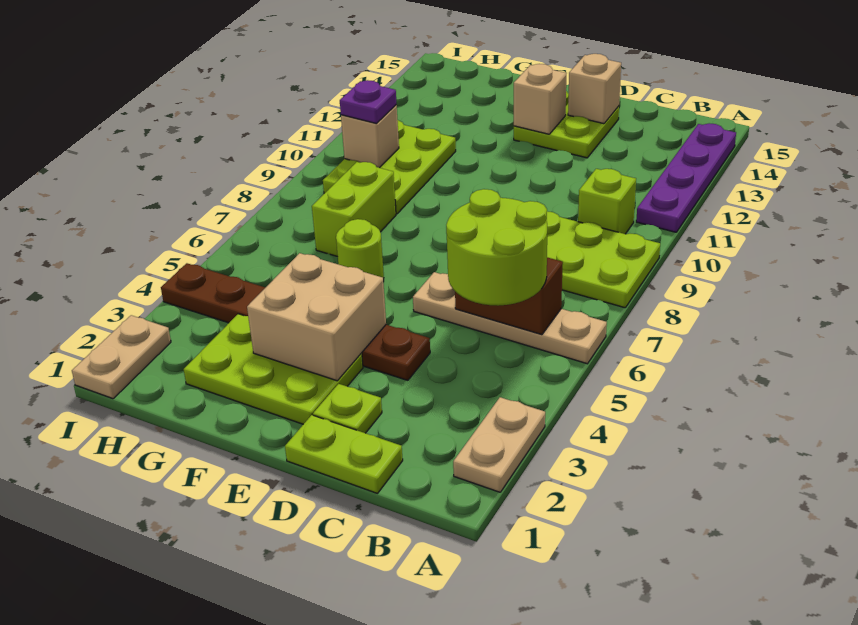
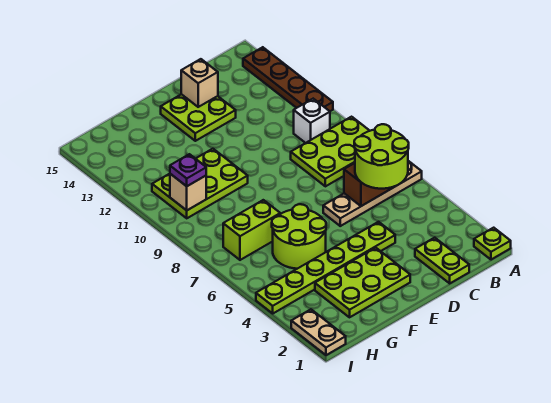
tan 1x2 plate [453,397,545,492] -> none
purple 1x4 plate [636,123,736,232] -> brown 1x4 plate [243,47,333,111]
lime 1x1 brick [578,169,636,234] -> white 1x1 brick [294,99,330,143]
lime 1x2 plate [285,415,403,493] -> lime 1x2 plate turned to [415,238,469,283]
lime 1x1 plate [313,384,382,433] -> lime 1x1 plate moved to [474,228,511,260]
brown 1x6 plate [161,263,430,380] -> lime 1x6 plate [256,222,395,313]
tan 2x2 brick [247,253,386,381] -> none
tan 1x1 brick [514,64,567,134] -> none
lime 1x1 round brick [336,219,384,282] -> lime 2x2 round brick [272,204,326,269]
lime 1x2 brick [312,162,396,257] -> lime 1x2 brick turned to [223,200,280,260]
lime 2x3 plate [323,120,456,214] -> lime 2x3 plate turned to [152,149,248,218]

